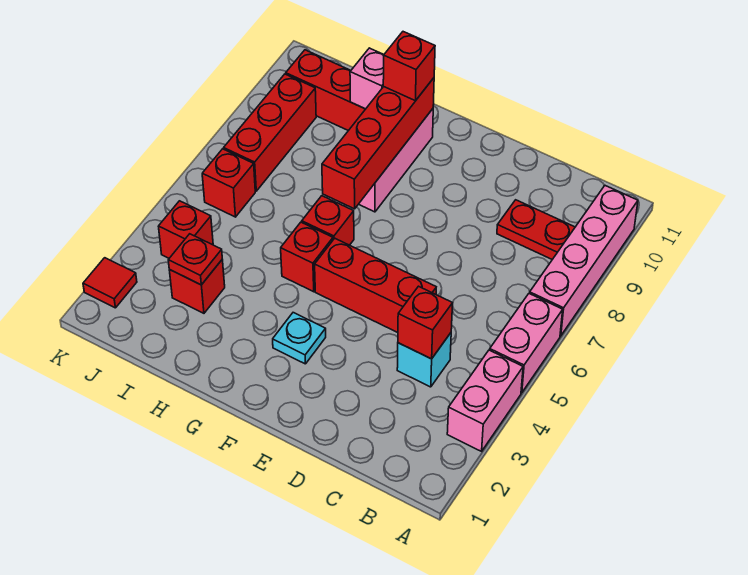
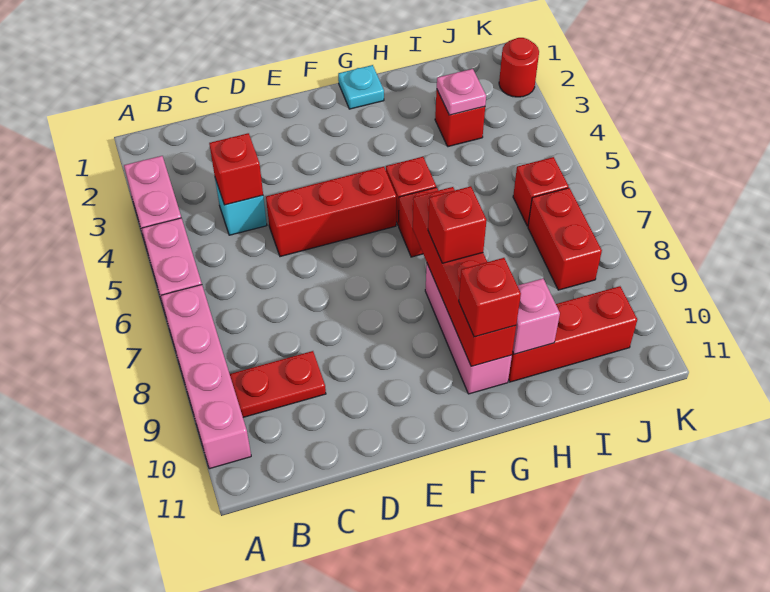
cyan 1x1 plate [273,313,326,364] -> cyan 1x1 plate moved to [338,65,384,109]
red 1x1 plate [168,234,222,285] -> pink 1x1 plate [437,69,486,115]
red 1x1 brick [158,201,213,258] -> red 1x1 brick moved to [428,186,486,263]
red 1x3 brick [224,74,316,191] -> red 1x2 brick [528,188,602,290]
red 1x1 tile [83,258,137,308] -> red 1x1 round brick [499,38,539,97]

